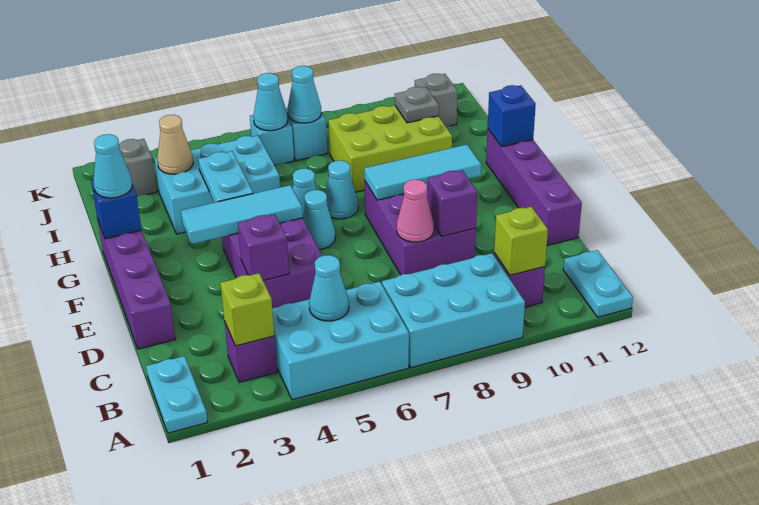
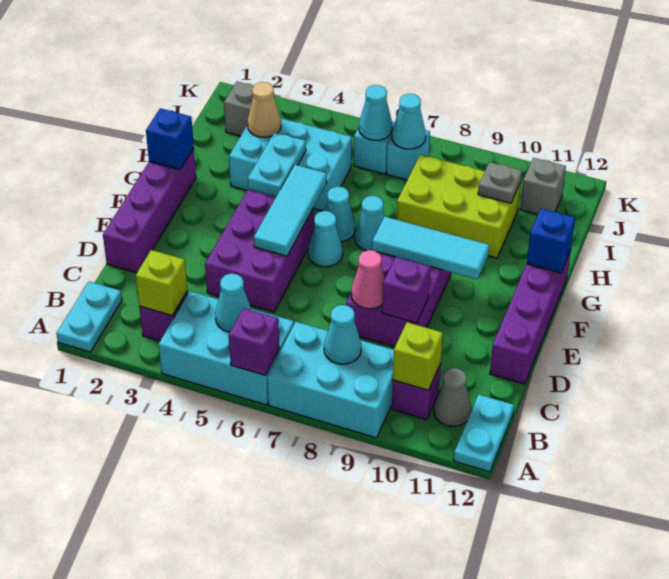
none -> grey 1x1 cone [434,368,471,427]
purple 1x1 brick [238,214,289,281] -> purple 1x1 brick moved to [229,308,279,375]
cyan 1x3 tile [181,185,303,244] -> cyan 1x3 tile turned to [254,165,327,256]
cyan 1x1 cone [93,134,132,198] -> cyan 1x1 cone moved to [324,305,361,364]

